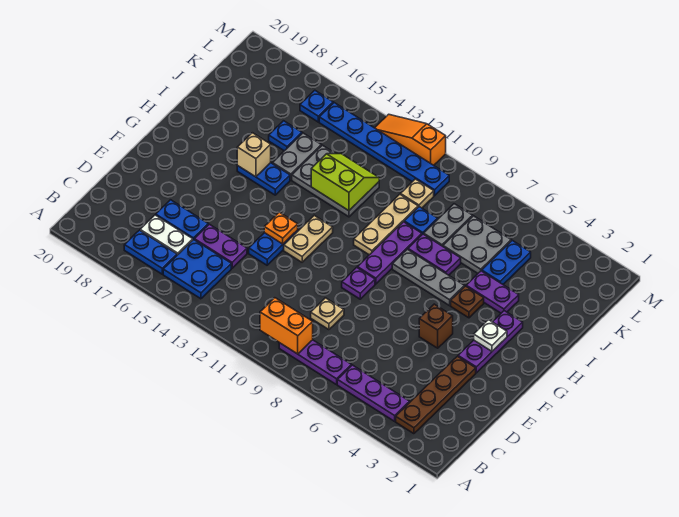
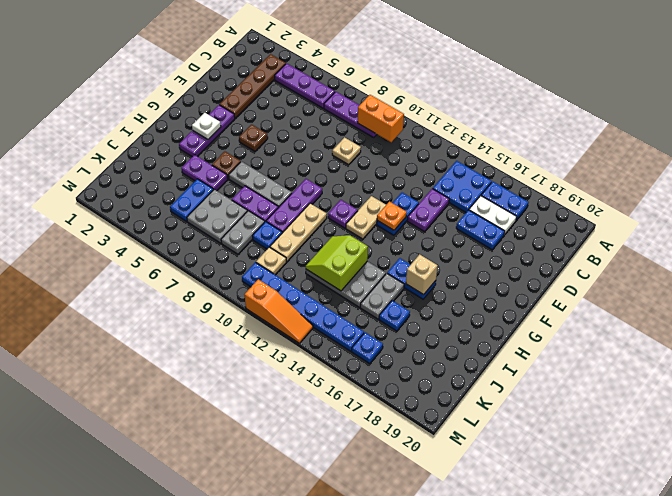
purple 1x2 plate [194,224,247,268] -> purple 1x2 plate turned to [407,189,449,231]
brown 1x1 brick [419,304,453,348] -> brown 1x1 plate [239,124,268,151]
purple 1x1 plate [342,267,375,299] -> purple 1x1 plate moved to [328,200,358,228]
lime 2x2 slope [311,154,379,211] -> lime 2x2 slope turned to [306,235,368,291]

